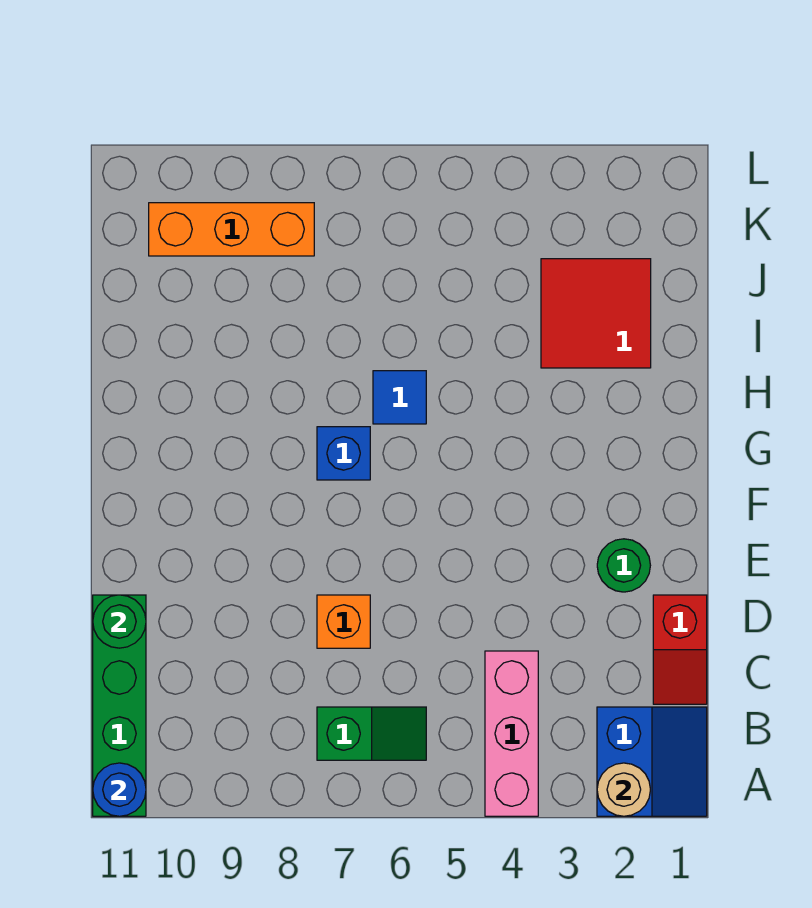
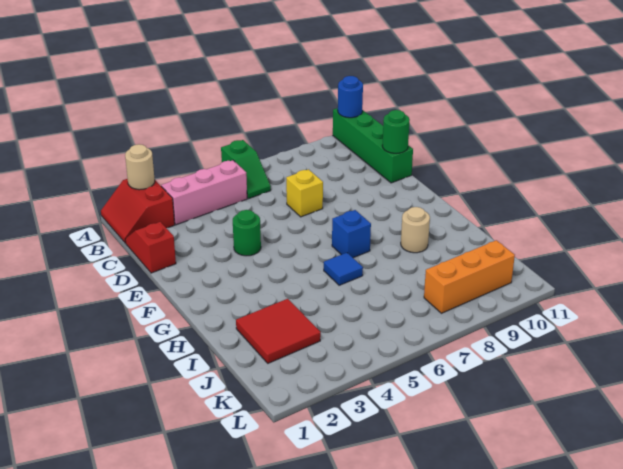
blue 2x2 slope [597,707,707,816] -> red 2x2 slope [101,179,175,243]
pink 1x3 brick [485,651,538,816] -> pink 1x3 brick turned to [161,160,247,225]
green 1x2 slope [317,707,426,760] -> green 1x2 slope turned to [221,140,271,199]
orange 1x1 brick [317,595,370,648] -> yellow 1x1 brick [286,169,323,217]
green 1x1 round brick [597,539,650,592] -> green 1x1 round brick moved to [233,210,261,256]
none -> tan 1x1 round brick [401,207,430,253]

